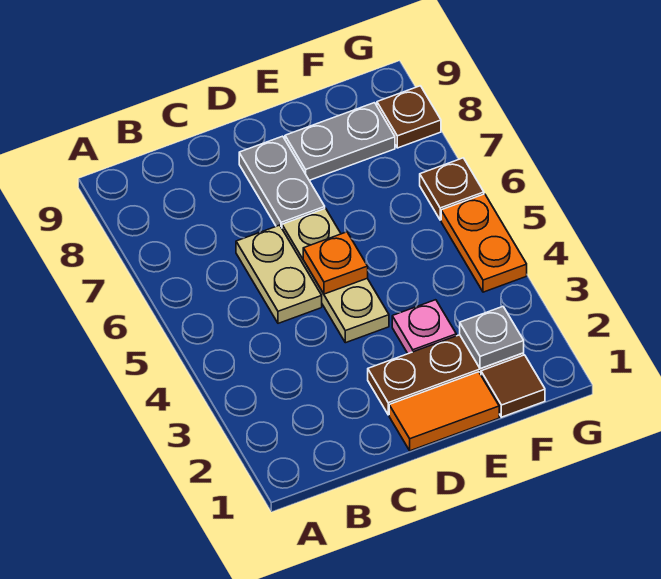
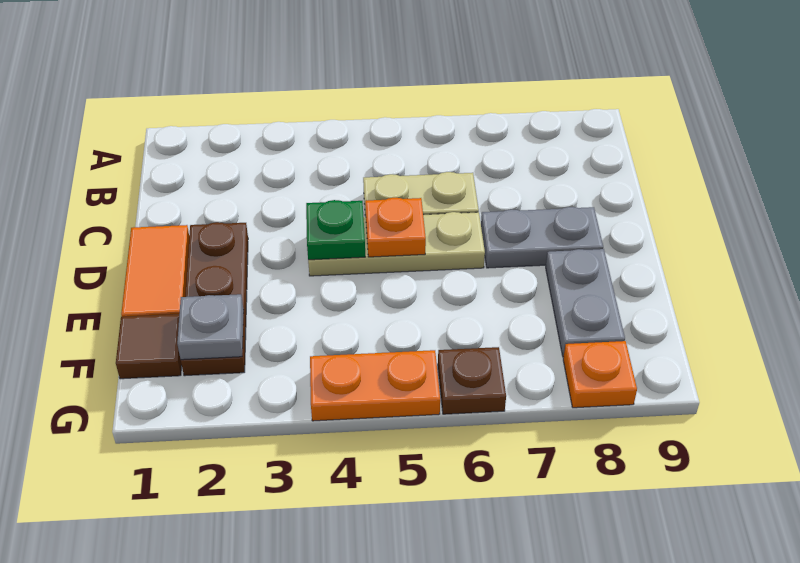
none -> green 1x1 plate [306,200,365,260]
pink 1x1 plate [392,300,456,354] -> none
brown 1x1 plate [377,86,441,148] -> orange 1x1 plate [563,341,637,408]

